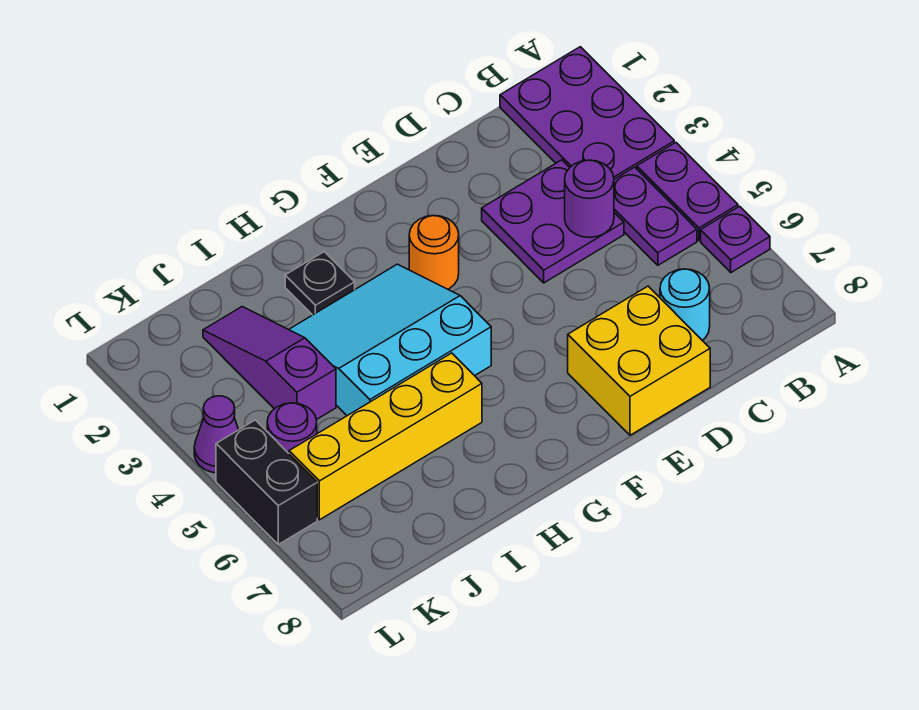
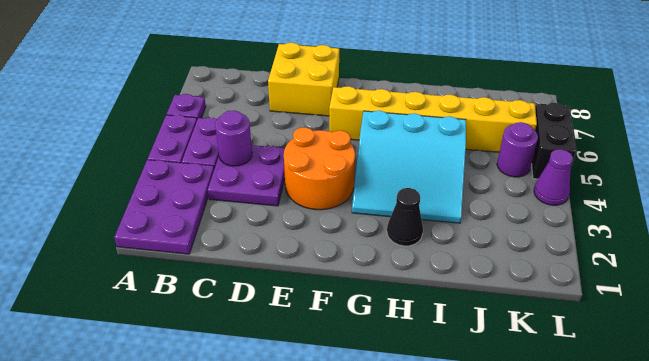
cyan 1x1 round brick [660,269,710,340] -> none
orange 1x1 round brick [409,216,459,289] -> orange 2x2 round brick [284,127,355,210]
black 1x1 plate [285,252,355,315] -> black 1x1 cone [387,188,423,246]
yellow 1x4 brick [289,353,482,520] -> yellow 1x6 brick [329,86,537,152]
purple 1x3 slope [203,307,336,420] -> none

